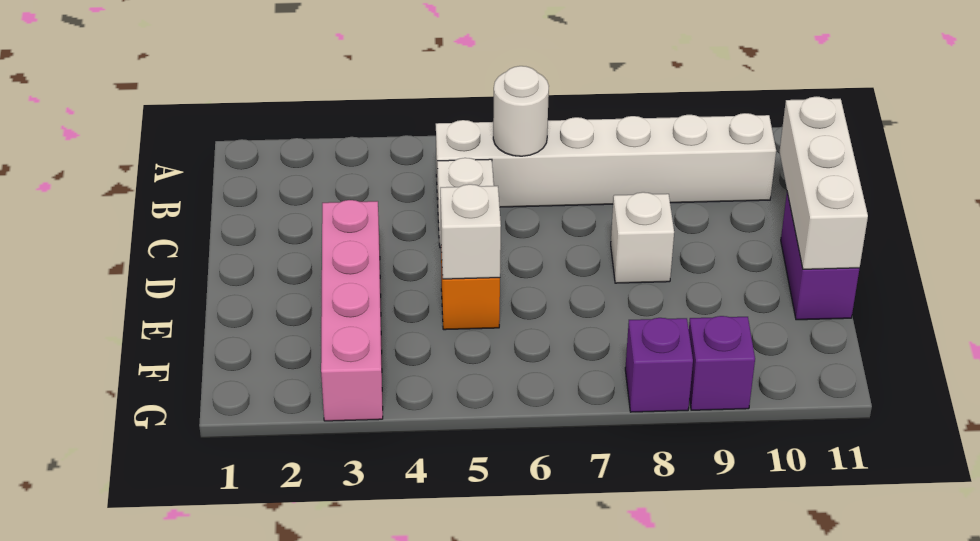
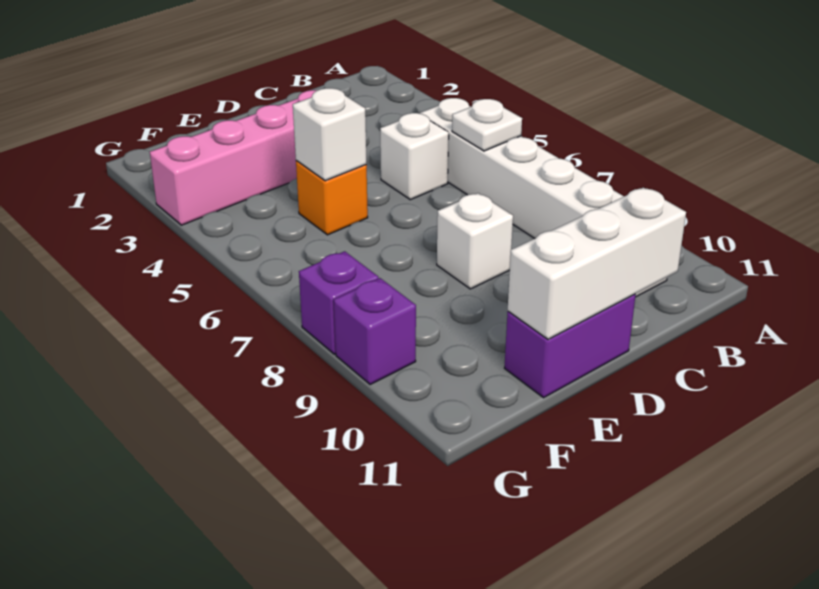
white 1x1 round brick [493,66,549,156] -> white 1x1 plate [452,99,522,151]

